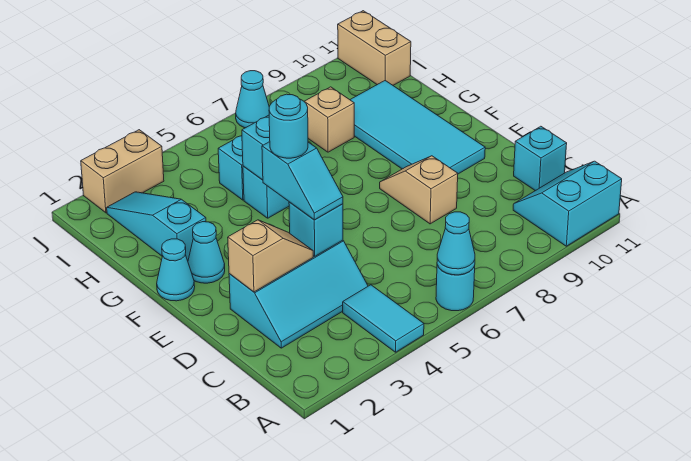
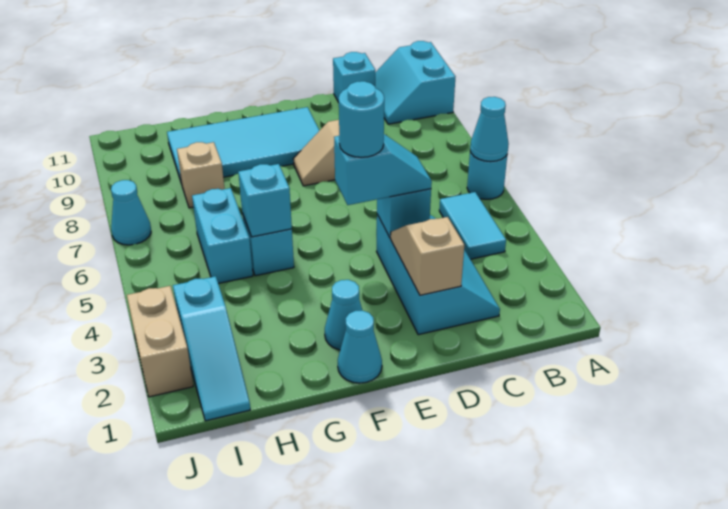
cyan 1x2 tile [343,285,424,352] -> cyan 1x2 tile turned to [439,192,506,259]
cyan 1x3 slope [107,192,206,261] -> cyan 1x3 slope turned to [173,276,250,421]
tan 1x2 brick [338,11,411,85] -> none

